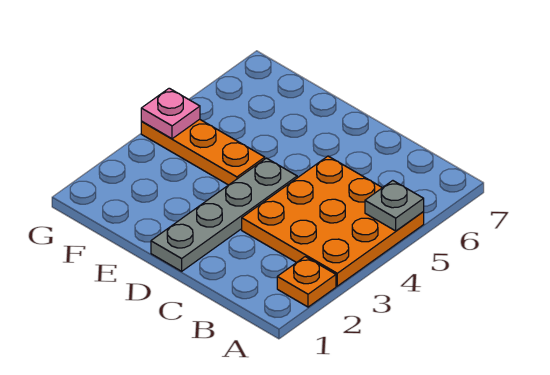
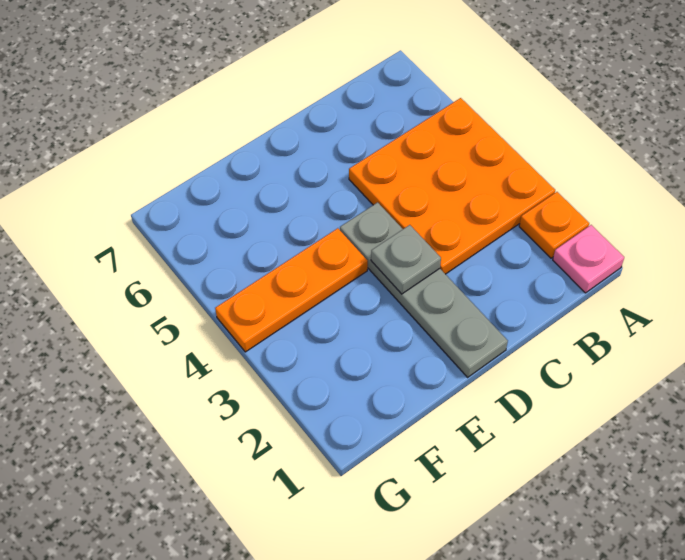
grey 1x1 plate [365,181,424,231] -> grey 1x1 plate moved to [371,225,441,294]
pink 1x1 plate [141,88,200,139] -> pink 1x1 plate moved to [553,225,624,293]

